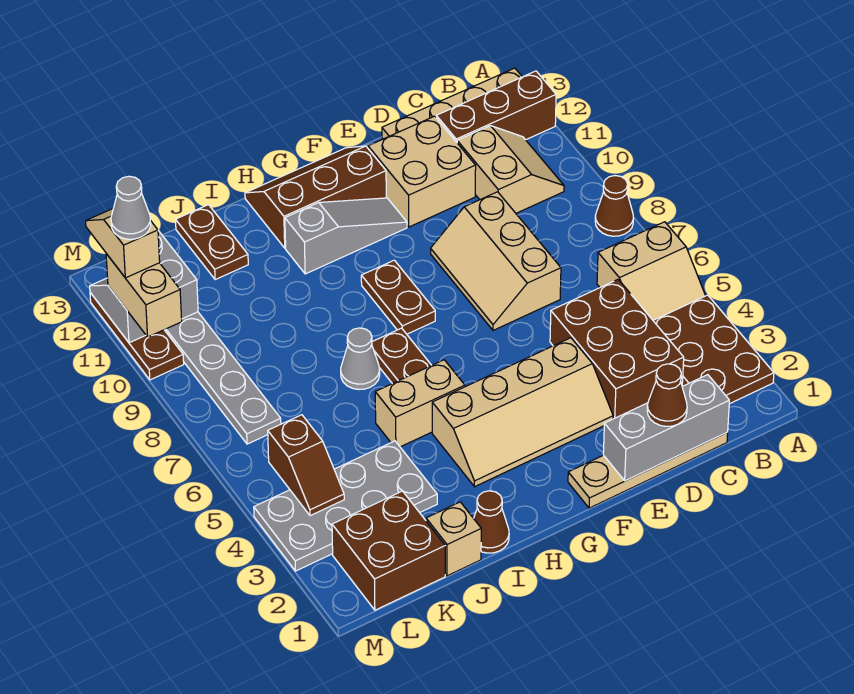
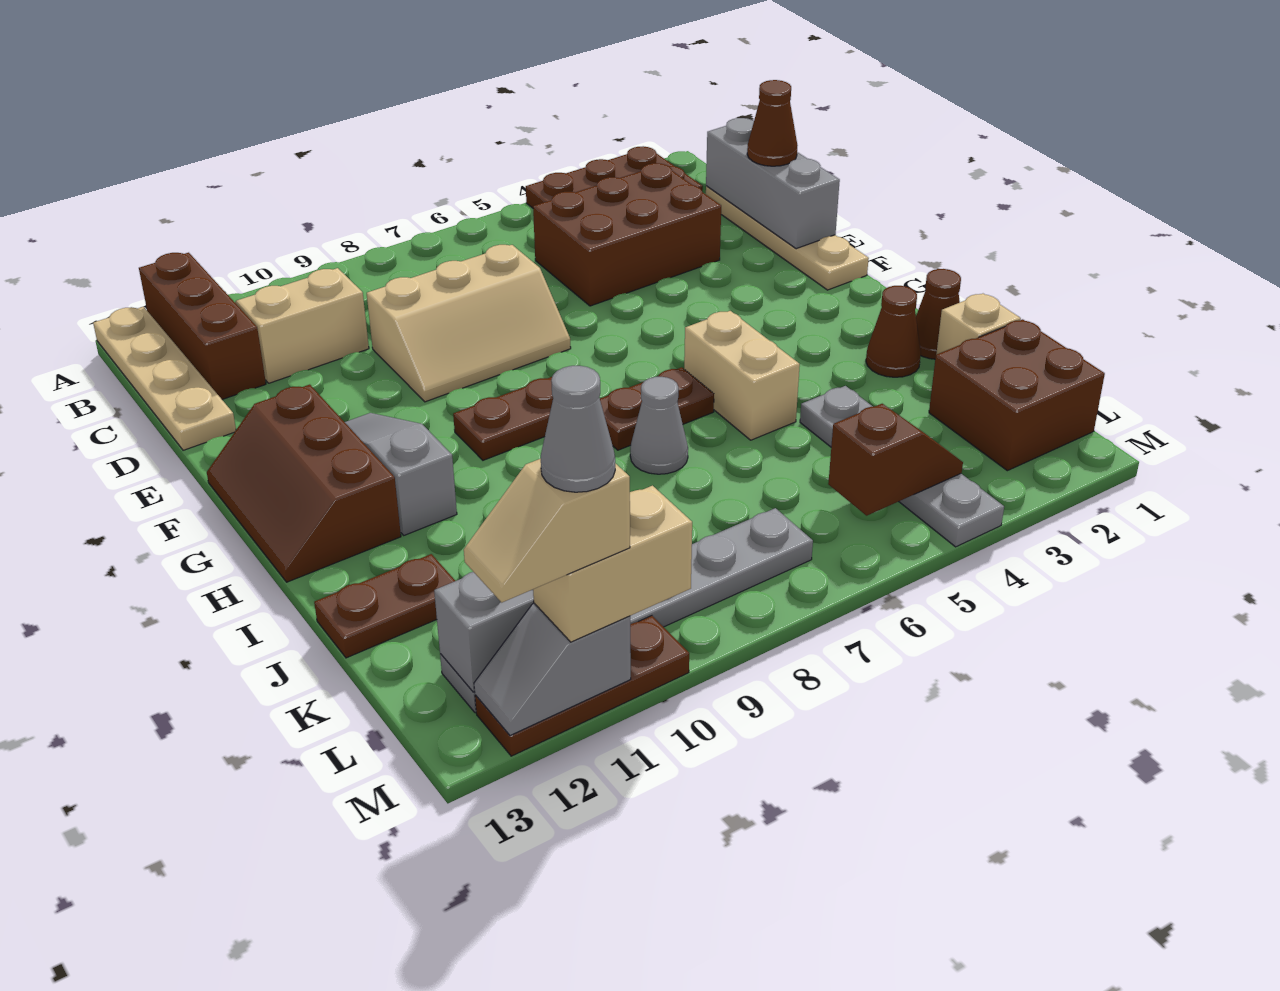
tan 2x2 slope [597,222,705,320] -> none
brown 1x1 cone [595,176,634,236] -> brown 1x1 cone moved to [866,286,921,377]
tan 2x2 brick [368,116,476,227] -> none
tan 2x4 slope [432,338,613,487] -> none
grey 2x4 plate [254,441,437,571] -> grey 1x4 plate [800,386,1004,547]

